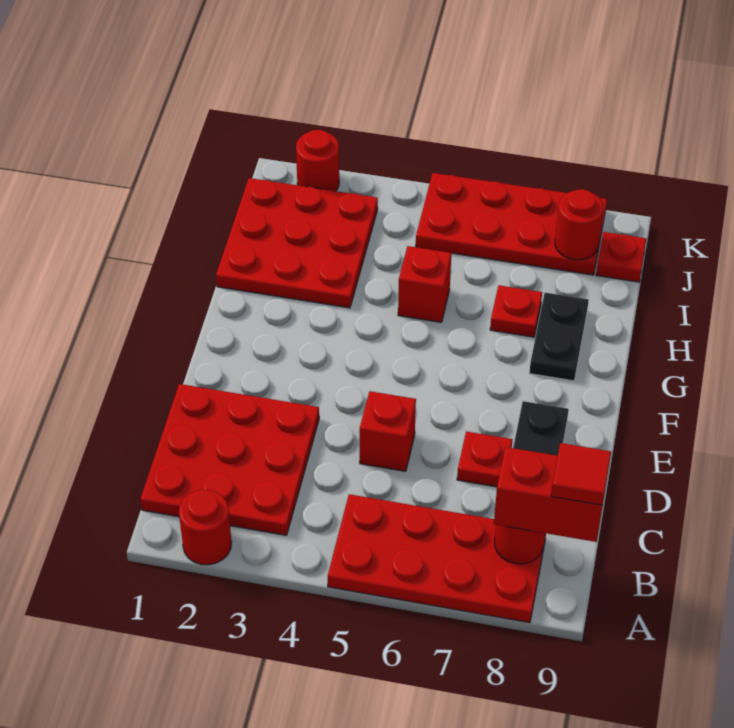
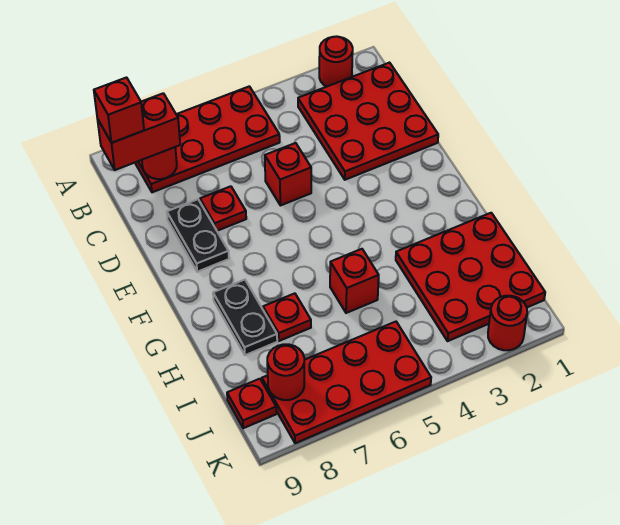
red 1x1 tile [551,443,611,505] -> red 1x1 brick [94,78,144,143]

